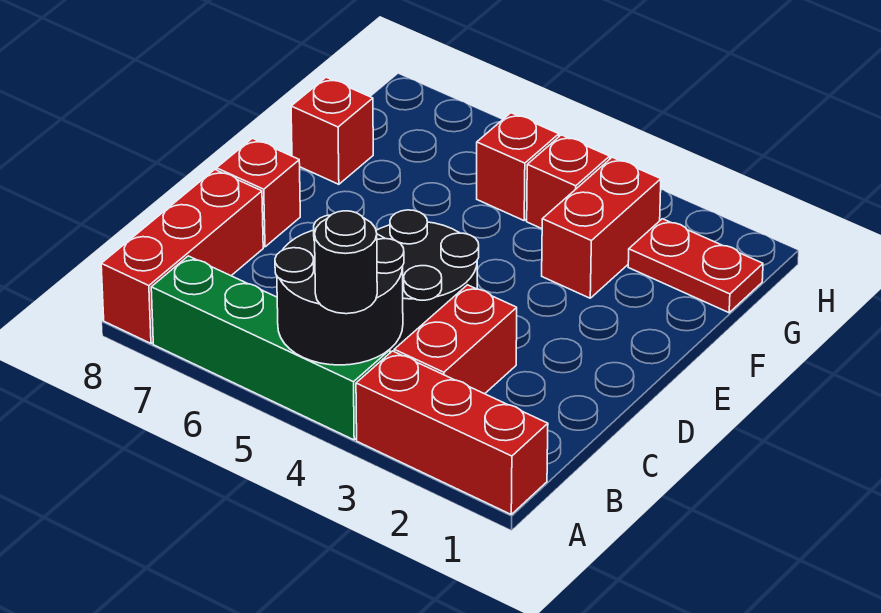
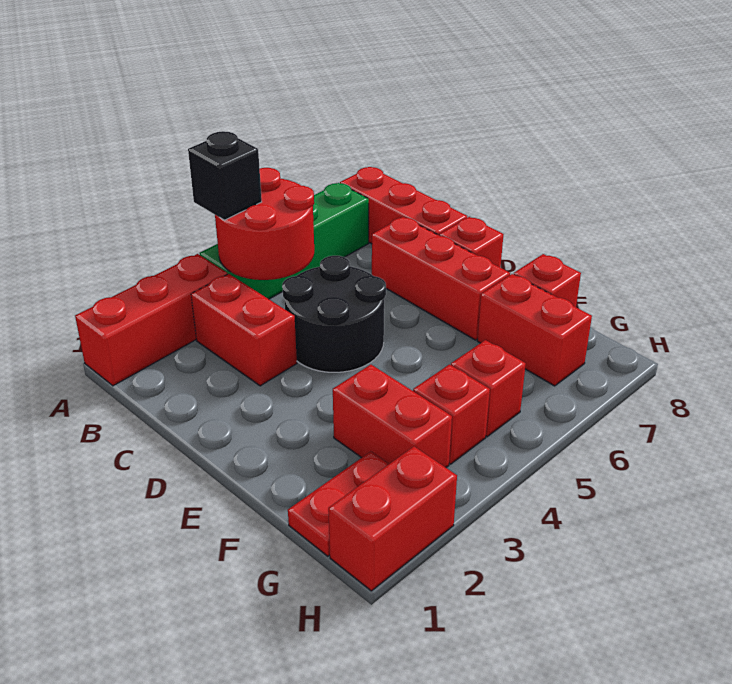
black 2x2 round brick [275,215,404,365] -> red 2x2 round brick [215,168,314,280]
black 1x1 round brick [315,211,377,314] -> black 1x1 brick [188,131,262,220]
none -> red 1x3 brick [372,217,510,340]
none -> red 1x2 brick [477,274,592,386]
none -> red 1x2 brick [328,447,457,591]

